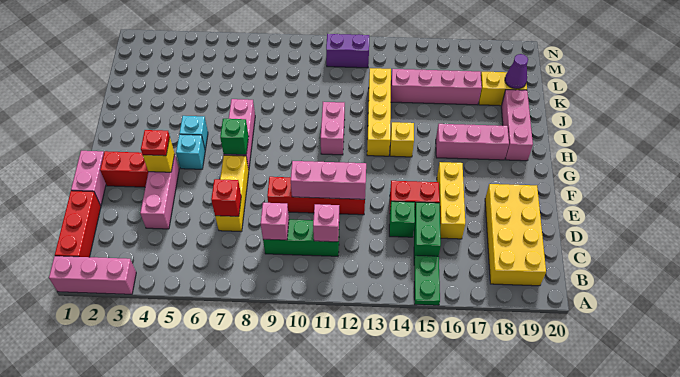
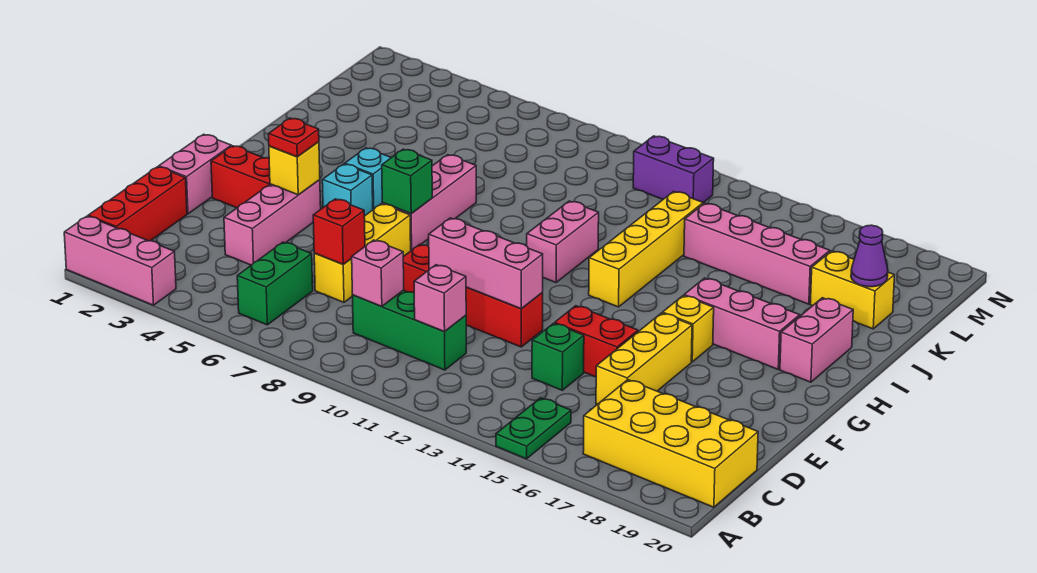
yellow 2x4 brick [485,184,546,286] -> yellow 2x4 brick turned to [583,380,758,507]
green 1x2 brick [414,202,441,257] -> green 1x2 brick moved to [237,242,313,325]
yellow 1x1 brick [390,122,414,157] -> yellow 1x1 brick moved to [663,296,714,362]
pink 1x3 brick [501,90,533,161] -> pink 1x2 brick [780,298,853,382]

